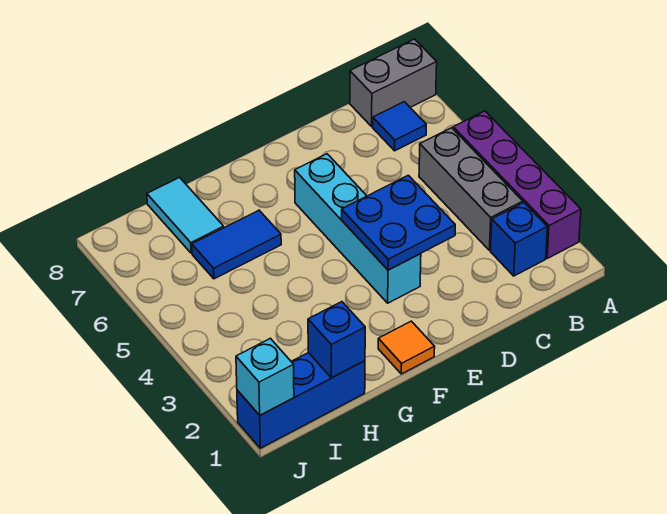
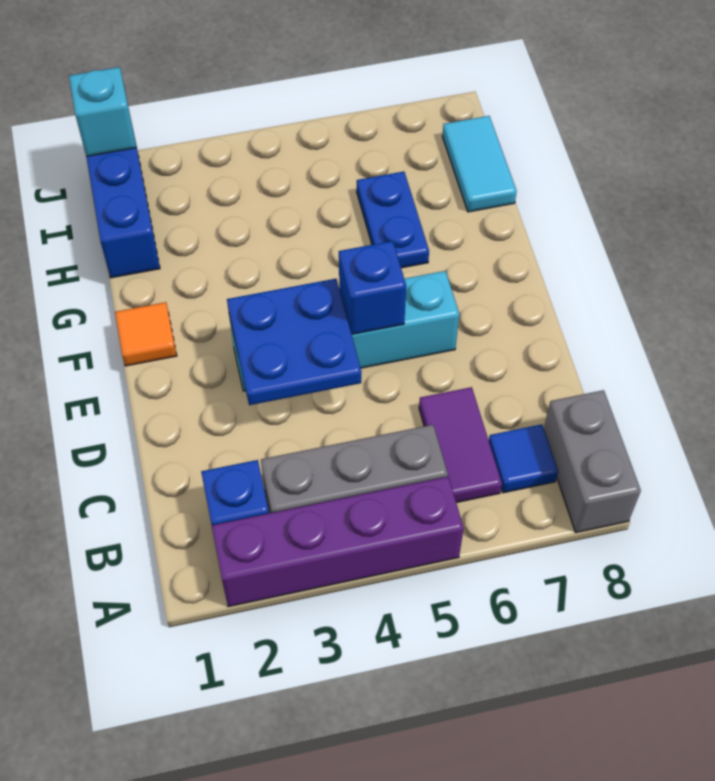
none -> purple 1x2 tile [419,387,502,503]
blue 1x2 tile [192,210,281,279] -> blue 1x2 plate [357,172,429,268]
blue 1x1 brick [308,302,365,378] -> blue 1x1 brick moved to [339,241,406,334]
cyan 1x2 tile [147,178,224,253] -> cyan 1x2 tile turned to [442,116,517,212]

